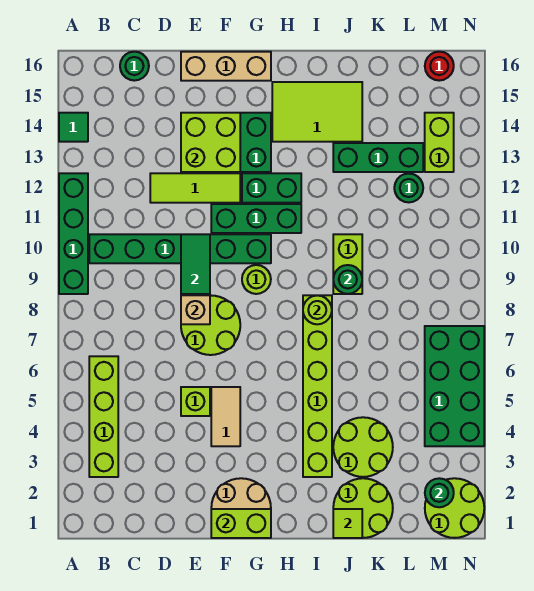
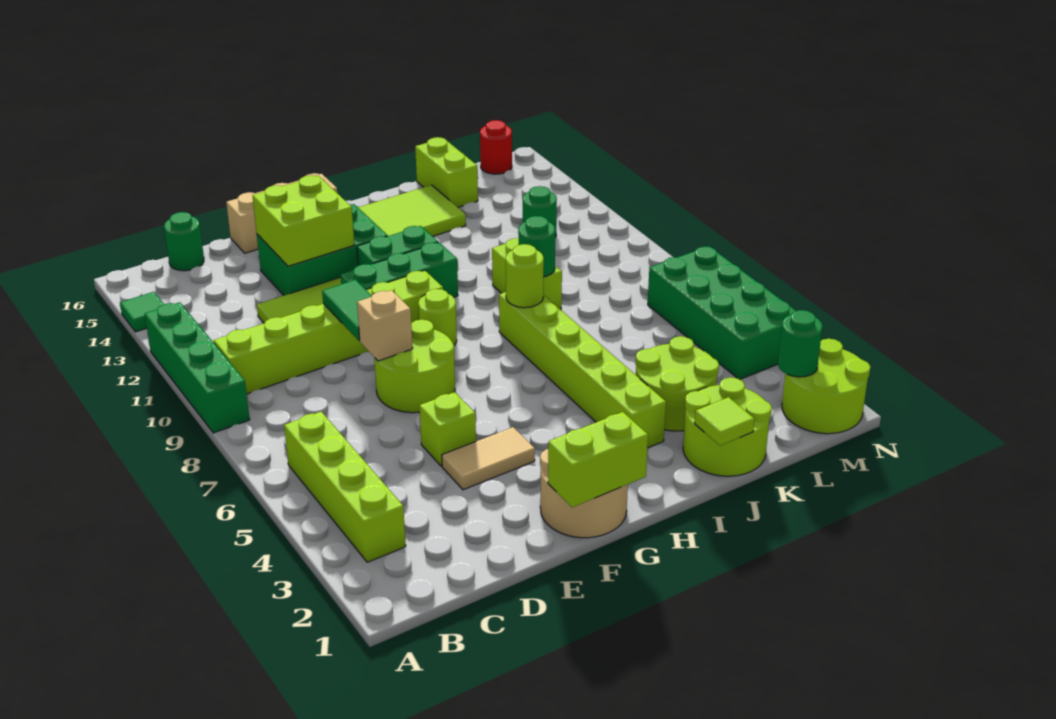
green 1x6 brick [89,234,271,263] -> lime 1x6 brick [214,270,443,394]
tan 1x2 tile [211,387,240,446] -> tan 1x2 tile turned to [442,427,535,490]
green 1x3 brick [333,143,423,172] -> none
lime 1x2 brick [425,113,454,172] -> lime 1x2 brick moved to [415,137,478,207]

